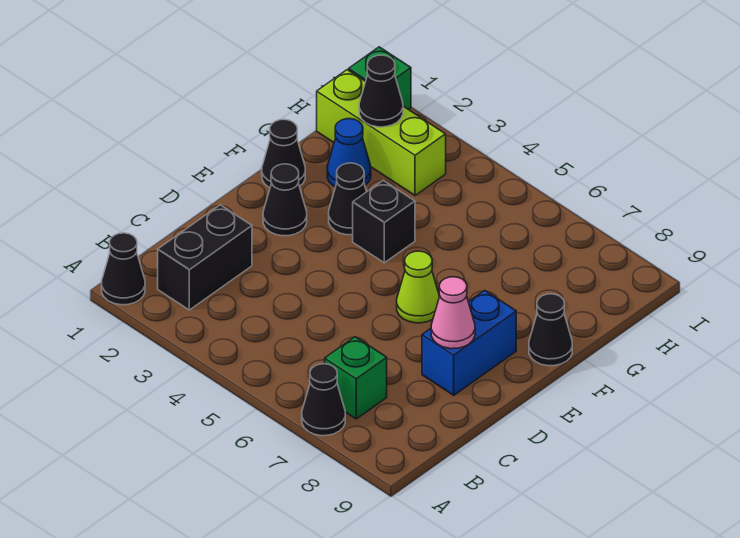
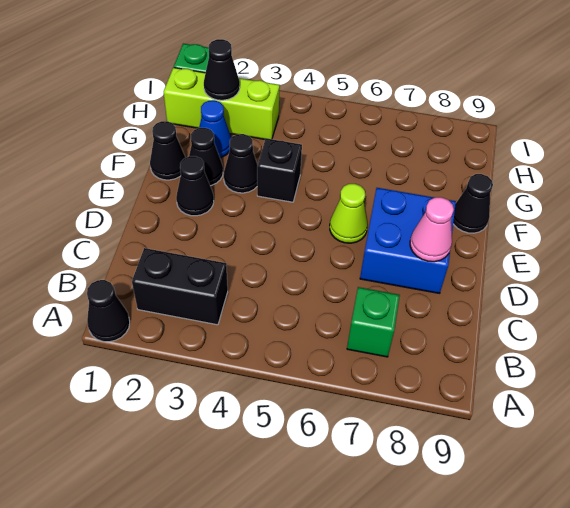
black 1x1 cone [302,364,345,436] -> black 1x1 cone moved to [189,128,223,186]
black 1x2 brick [158,205,252,310] -> black 1x2 brick turned to [132,248,228,325]
blue 1x2 brick [422,290,516,395] -> blue 2x2 brick [360,188,456,293]

